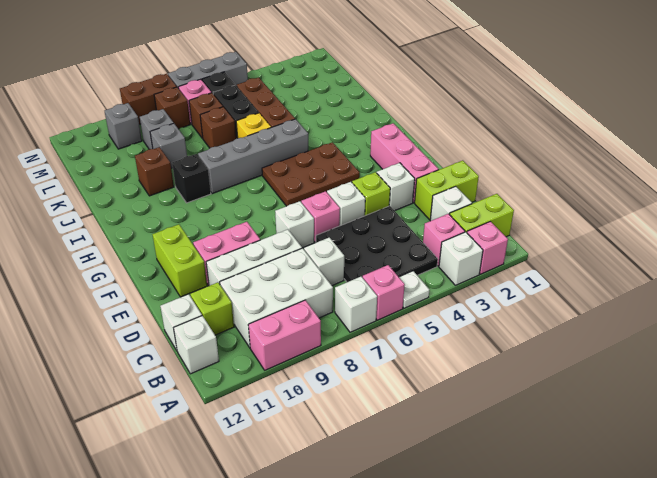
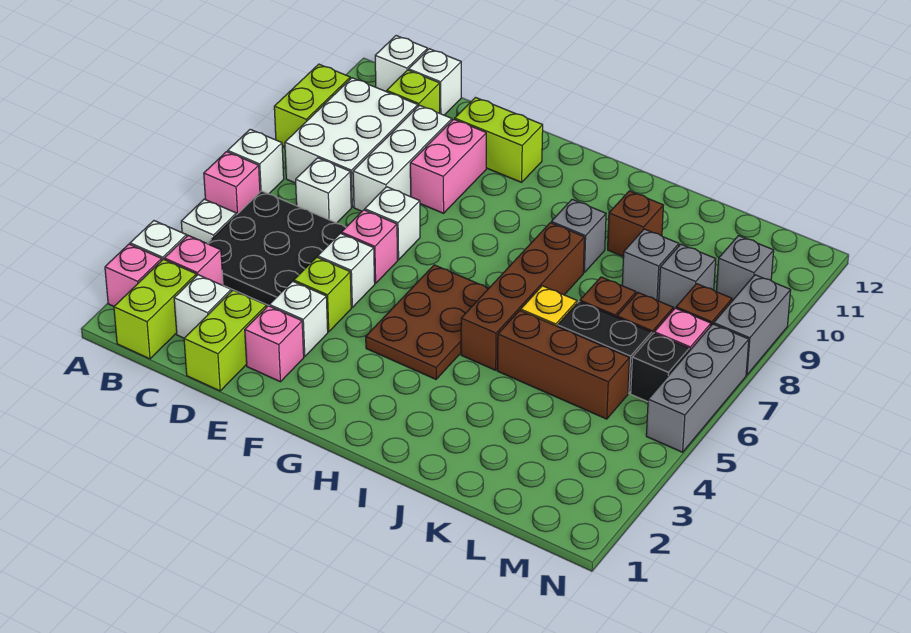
pink 1x2 brick [248,300,321,370] -> lime 1x2 brick [274,64,350,147]
pink 1x3 brick [370,123,439,203] -> pink 1x1 brick [245,306,304,382]
grey 1x4 brick [198,119,308,194] -> brown 1x4 brick [461,223,585,370]
black 1x1 brick [172,154,211,203] -> grey 1x1 brick [551,199,606,272]
brown 1x2 brick [120,74,177,124] -> grey 1x2 brick [714,275,791,375]

